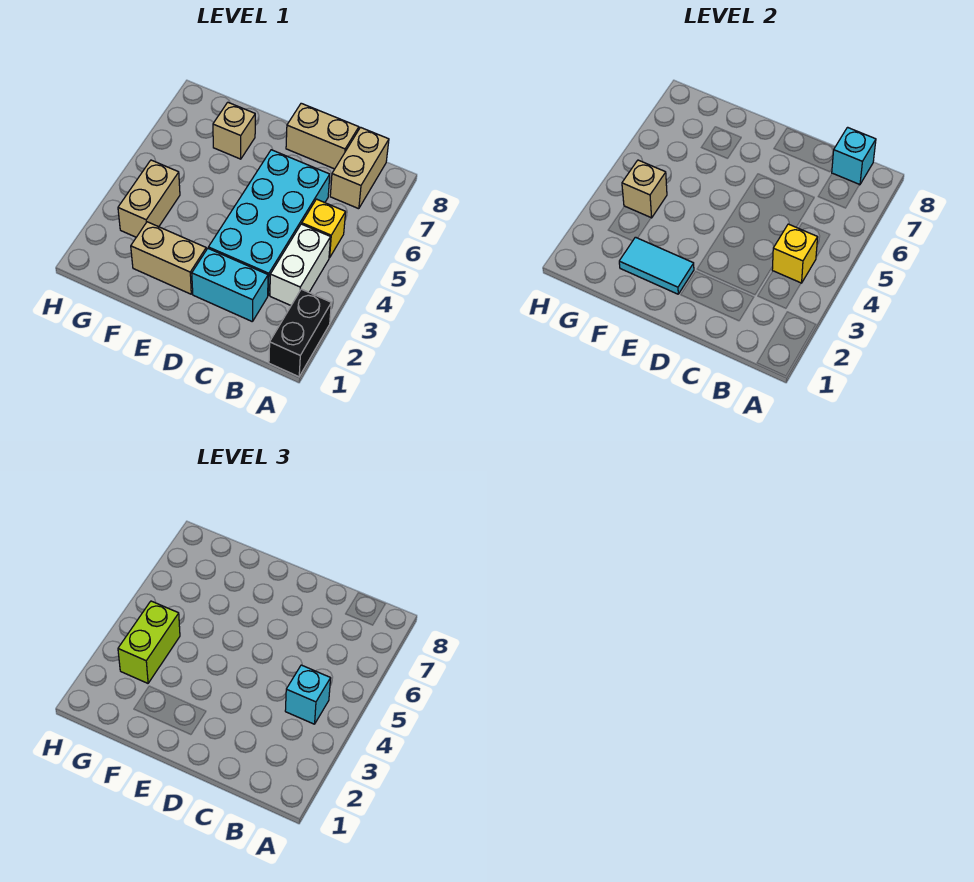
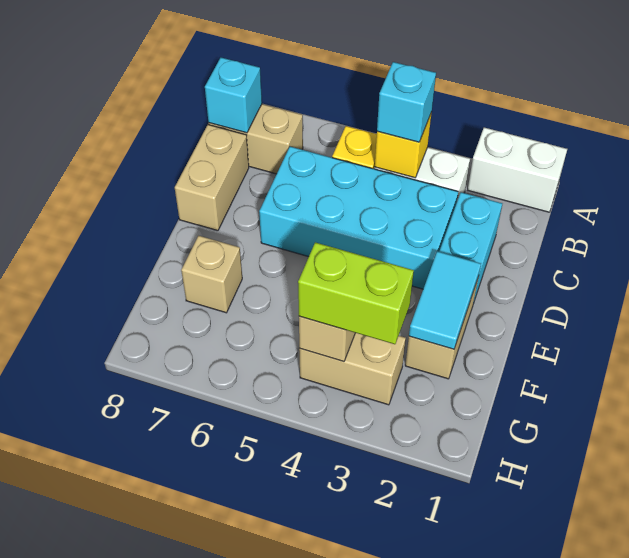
black 1x2 brick [269,289,331,377] -> white 1x2 brick [468,128,567,212]

